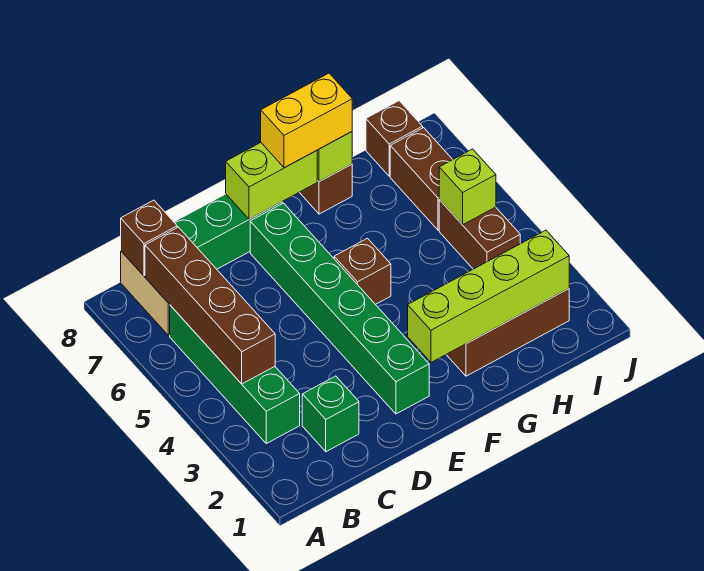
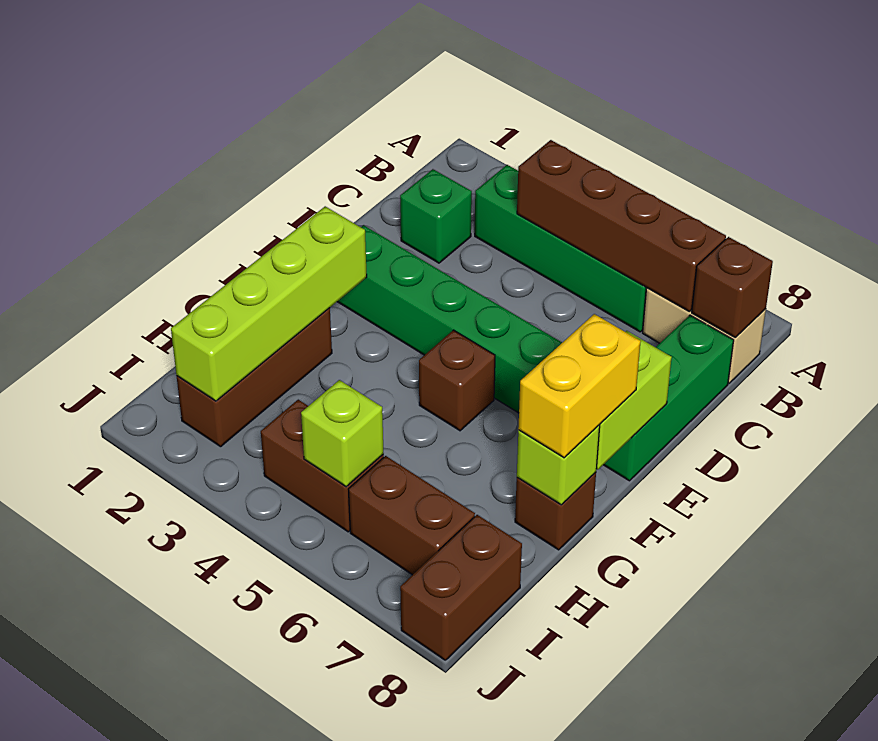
brown 1x1 brick [366,101,423,176] -> brown 1x2 brick [400,515,522,660]

